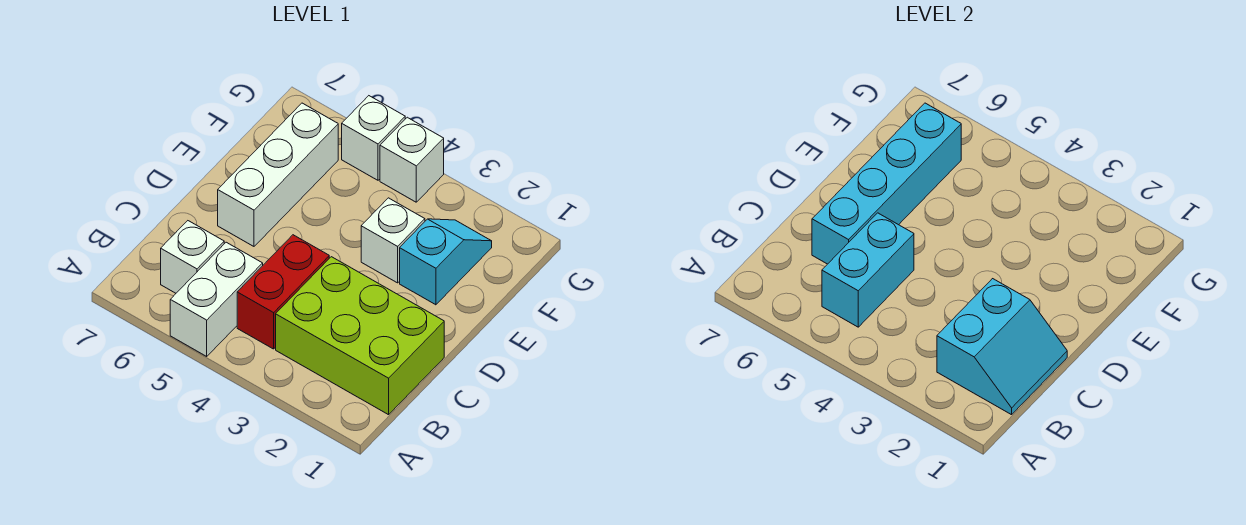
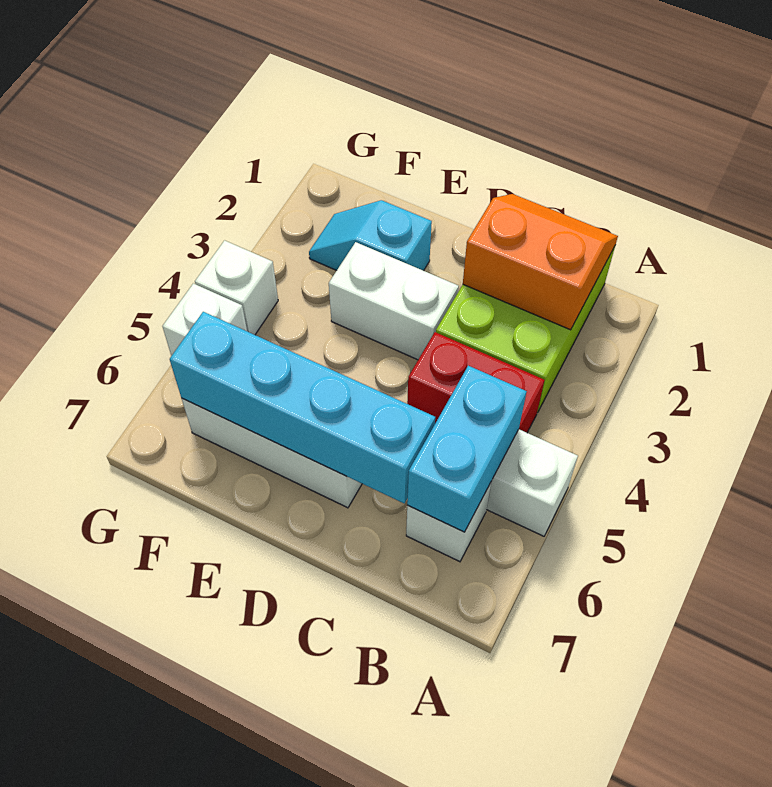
cyan 2x2 slope [937,279,1067,415] -> orange 2x2 slope [463,194,618,330]
cyan 1x2 brick [822,213,914,327] -> cyan 1x2 brick turned to [407,366,527,532]
white 1x1 brick [361,198,425,283] -> white 1x2 brick [329,242,459,360]

